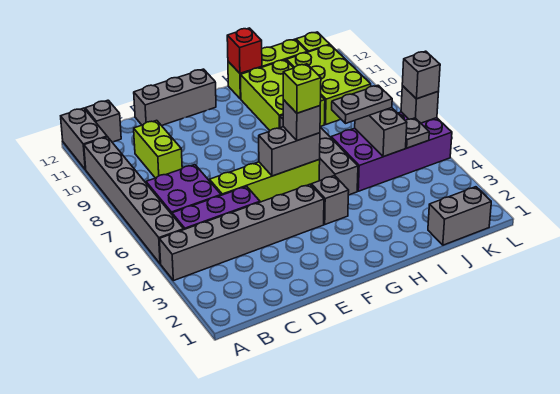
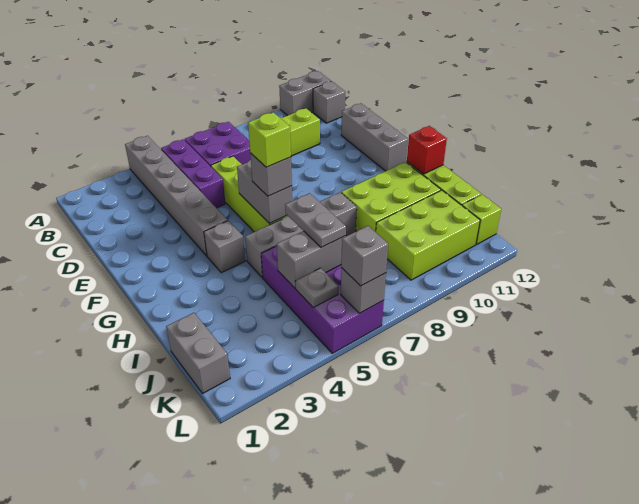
grey 1x6 brick [84,137,184,264] -> none

